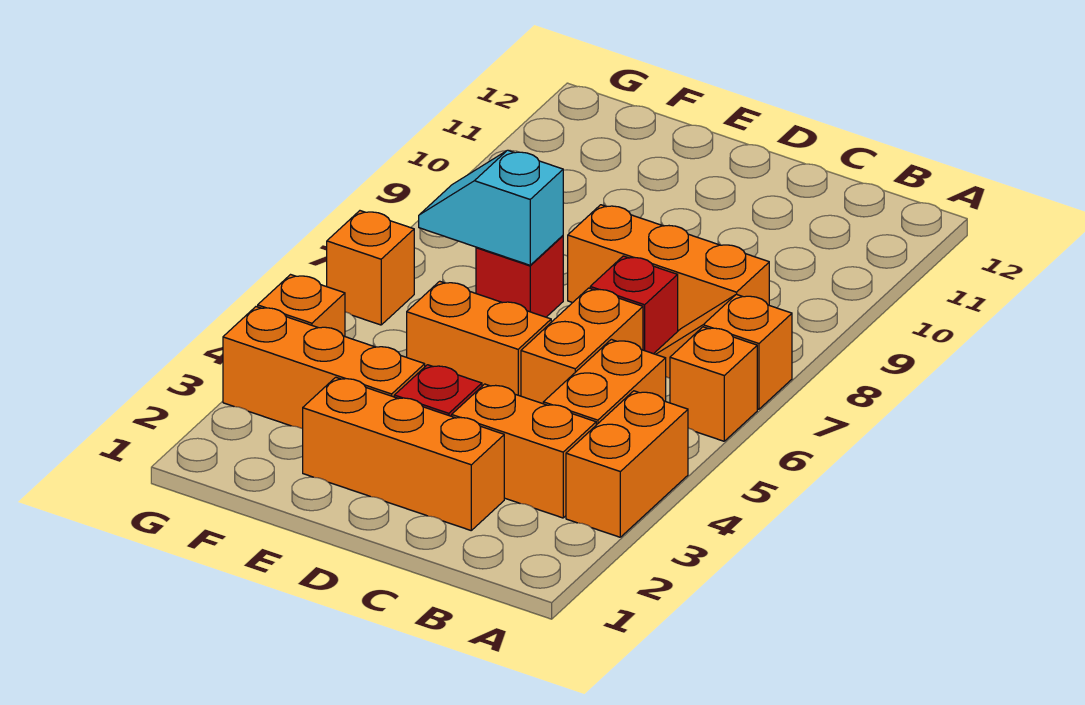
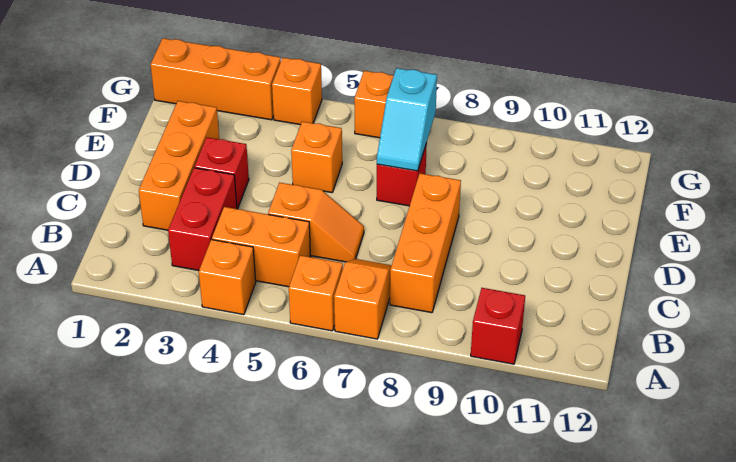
orange 1x2 brick [566,391,688,537] -> orange 1x1 brick [199,240,256,315]
orange 1x2 brick [452,384,596,518] -> red 1x2 brick [168,168,237,270]
orange 1x2 brick [521,288,643,404] -> orange 1x2 slope [268,183,364,262]
red 1x1 brick [590,256,678,354] -> red 1x1 brick moved to [471,288,525,364]
orange 1x2 brick [407,281,551,396] -> orange 1x1 brick [291,122,342,193]
orange 1x3 brick [223,307,425,429] -> orange 1x3 brick turned to [150,38,281,120]
cyan 1x2 slope [419,150,563,265] -> cyan 1x2 slope turned to [377,68,437,171]

